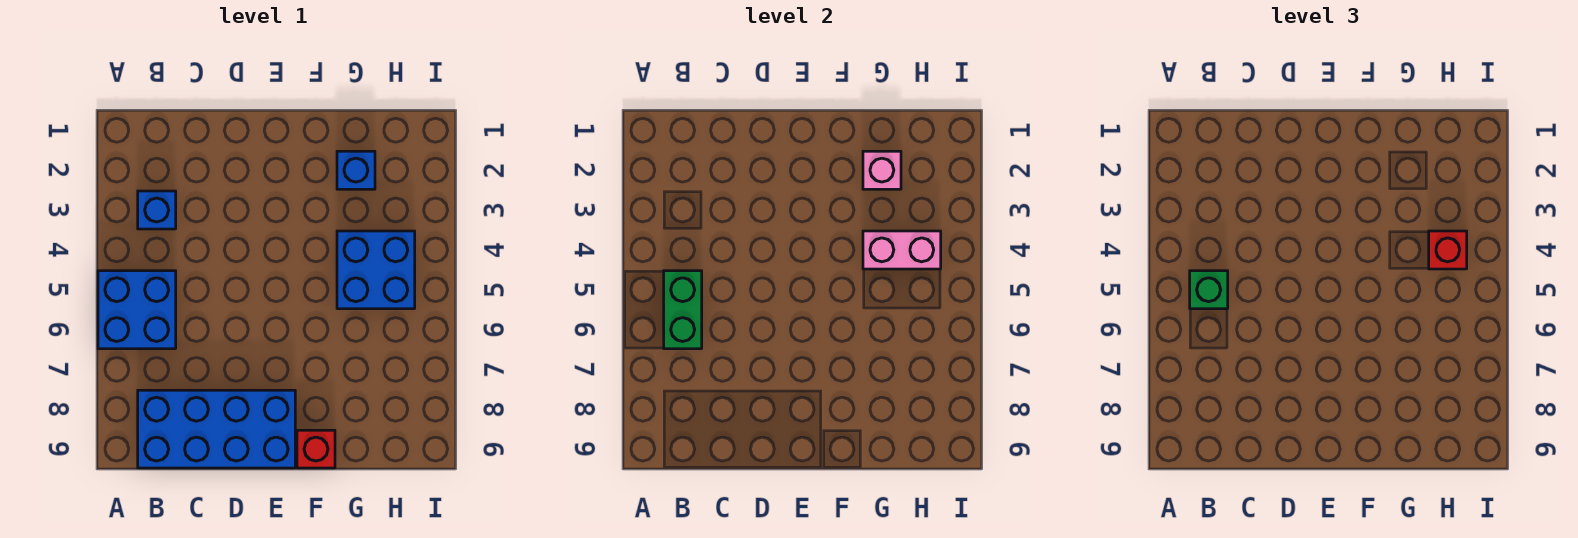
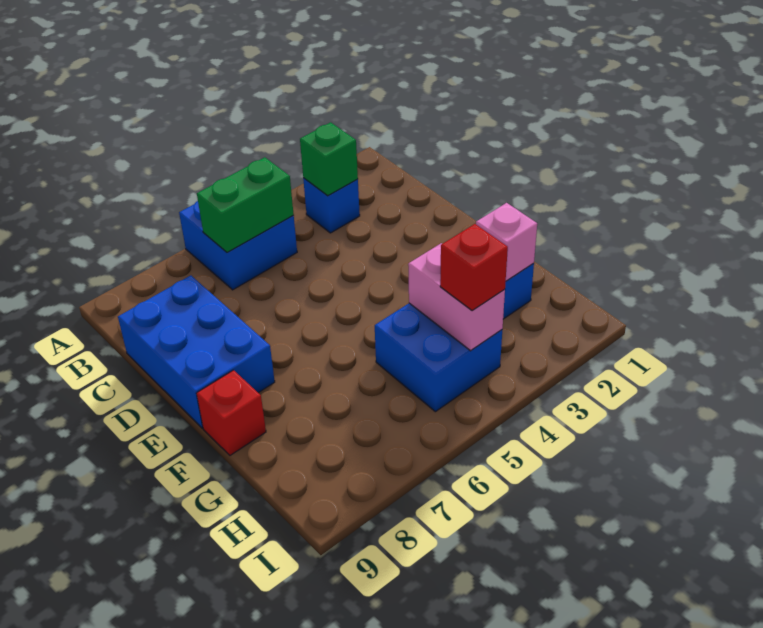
green 1x1 brick [1190,271,1228,309] -> green 1x1 brick moved to [300,122,358,196]
blue 2x4 brick [138,390,295,468] -> blue 2x3 brick [118,275,275,428]

